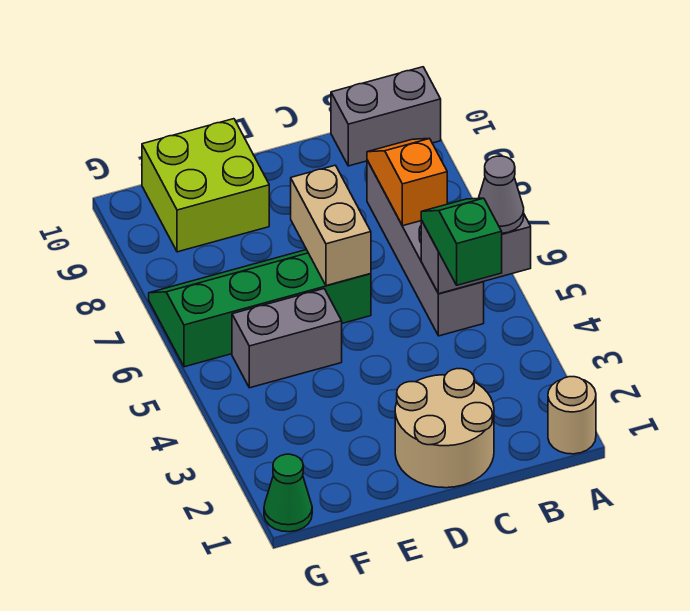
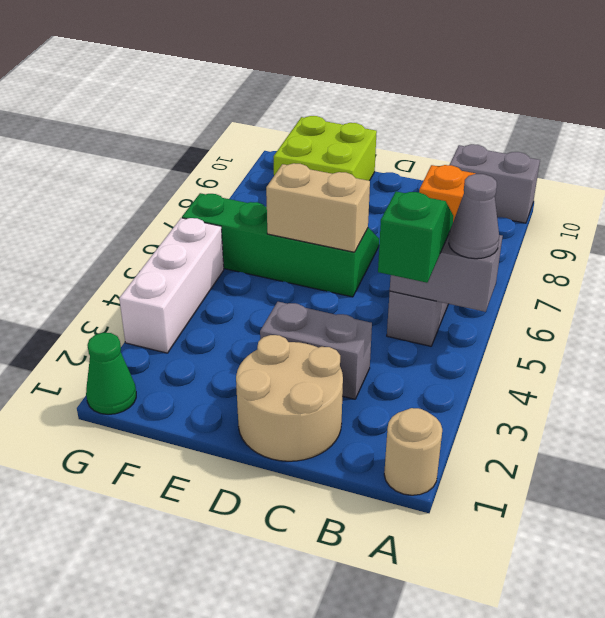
tan 1x2 brick [291,165,371,286] -> tan 1x2 brick turned to [266,163,370,252]
grey 1x2 brick [232,289,342,388] -> grey 1x2 brick moved to [260,302,372,399]
none -> white 1x3 brick [119,218,224,353]

